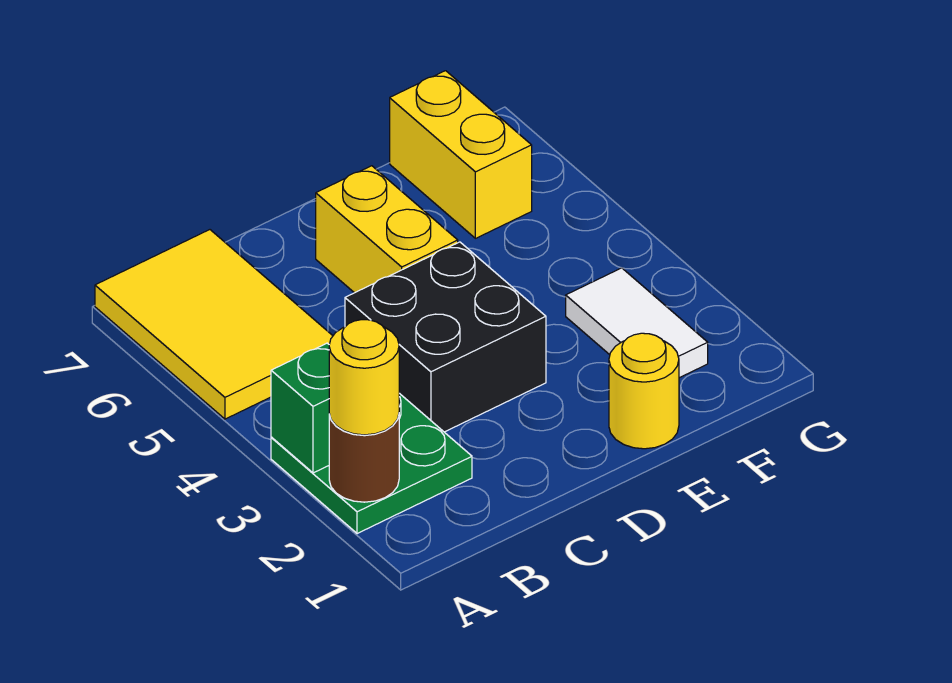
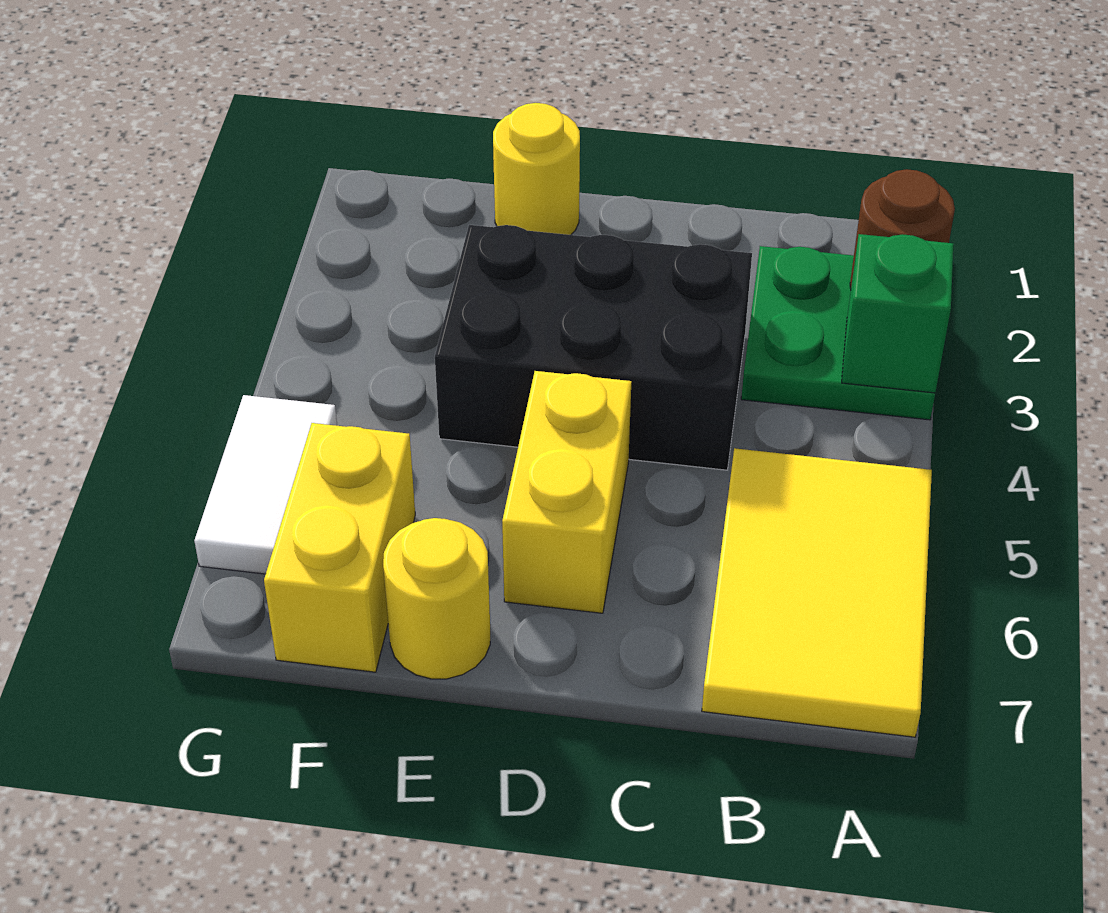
yellow 1x1 round brick [329,320,399,435] -> yellow 1x1 round brick moved to [383,518,490,679]
black 2x2 brick [345,242,546,432] -> black 2x3 brick [435,225,752,470]
white 1x2 tile [566,268,708,378] -> white 1x2 tile moved to [194,395,337,574]

